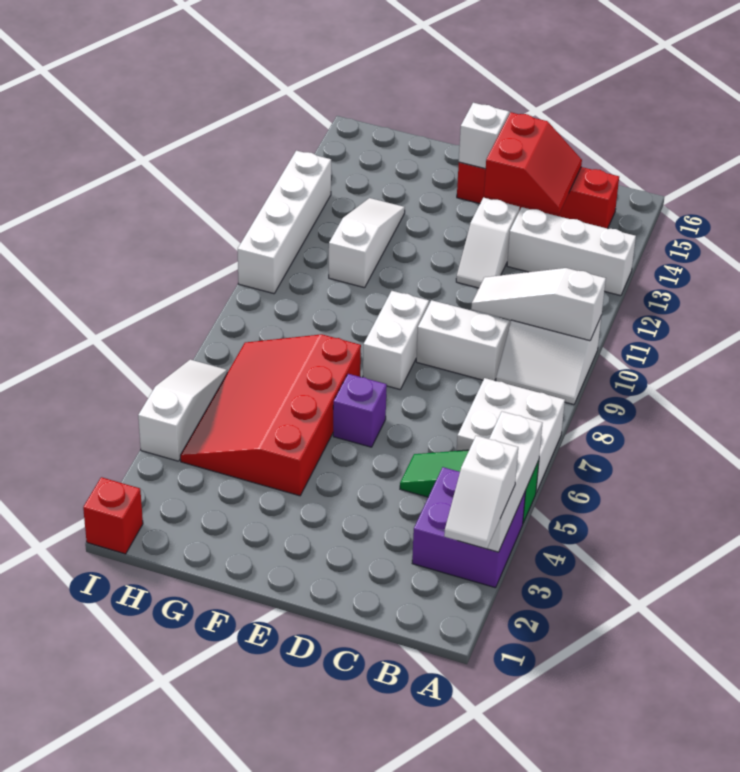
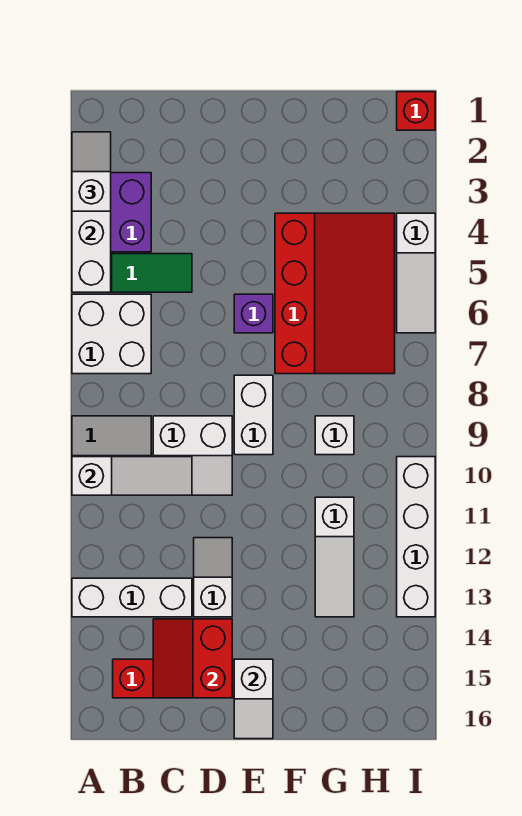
none -> white 1x1 brick [315,416,354,455]

